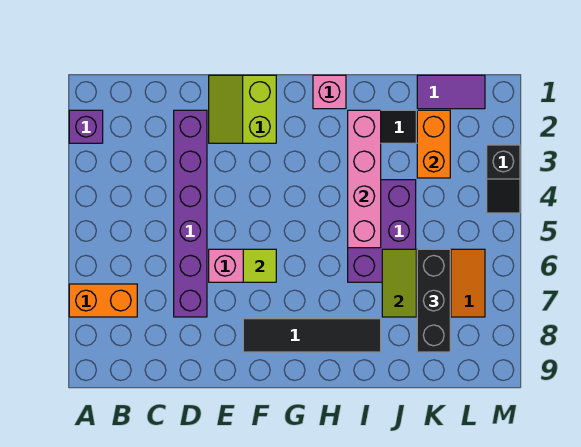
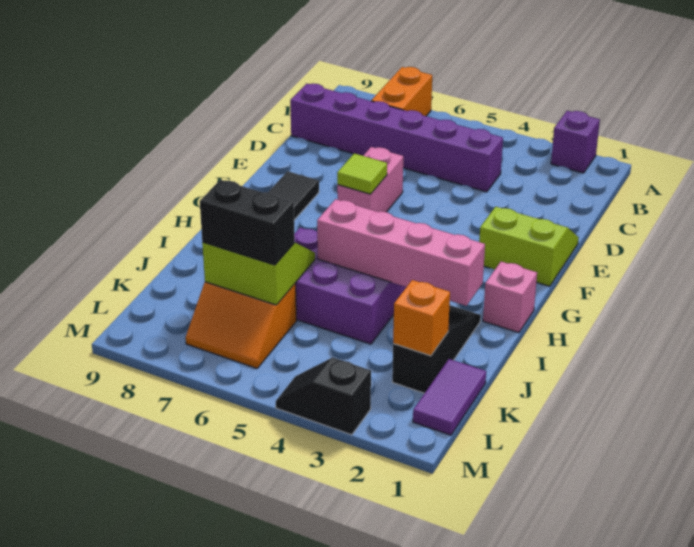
purple 1x6 brick [174,110,207,317] -> purple 1x6 brick moved to [290,84,503,192]
orange 1x2 brick [417,110,450,178] -> orange 1x1 brick [393,280,450,356]
black 1x3 brick [417,249,450,352] -> black 1x2 brick [200,180,295,265]

